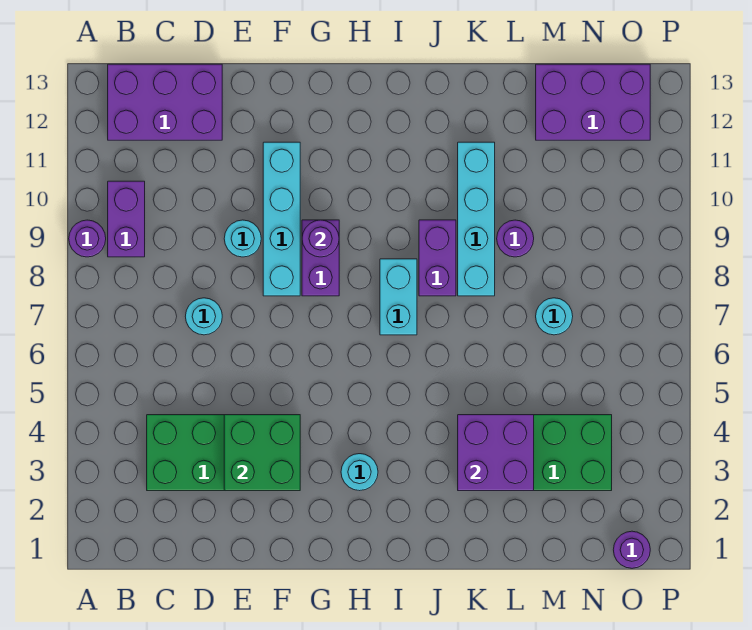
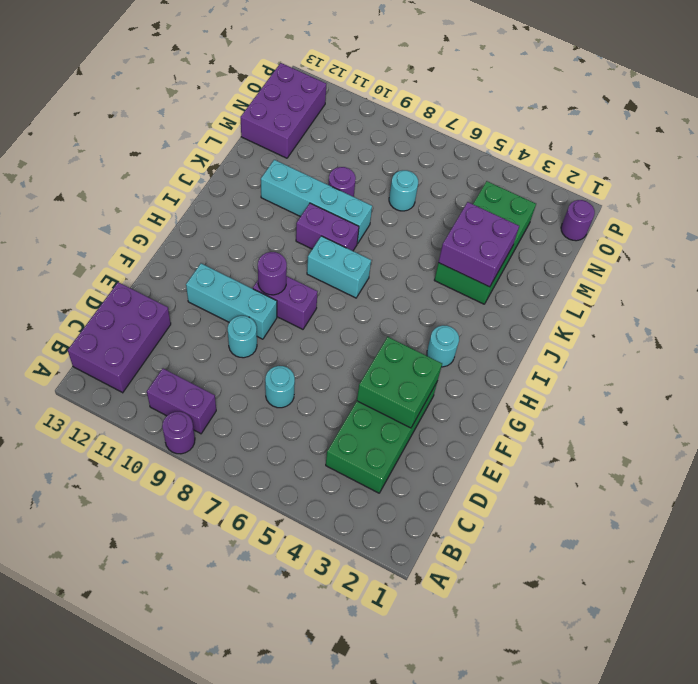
cyan 1x4 brick [263,142,300,296] -> cyan 1x3 brick [186,263,277,339]

